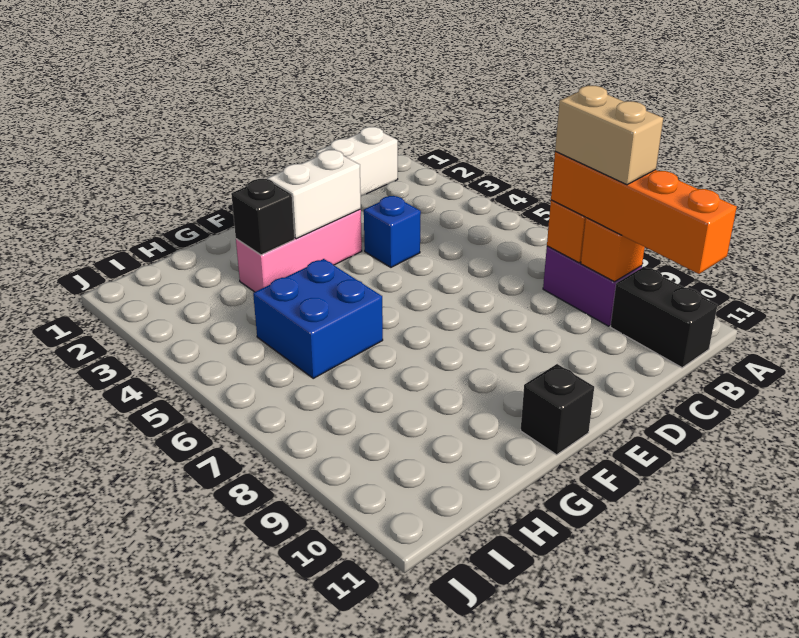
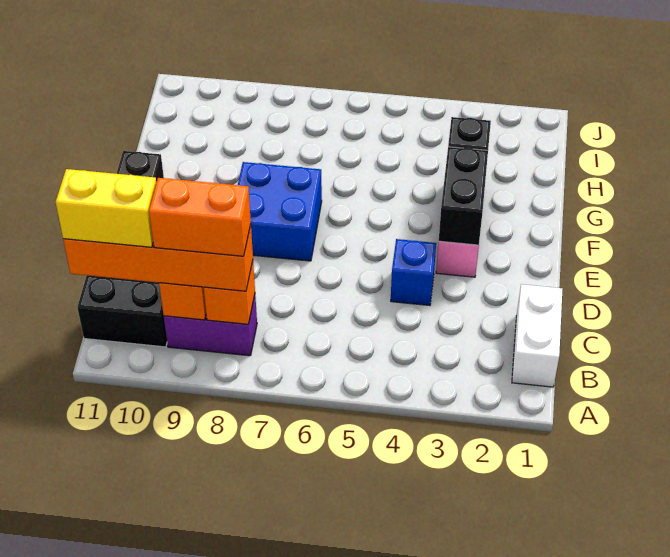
tan 1x2 brick [555,85,663,185] -> orange 1x2 brick [149,178,251,256]
none -> yellow 1x2 brick [56,169,156,247]
white 1x2 brick [267,150,361,239] -> black 1x2 brick [439,147,488,245]
blue 2x2 brick [253,259,383,378] -> blue 2x2 brick moved to [238,162,322,261]

